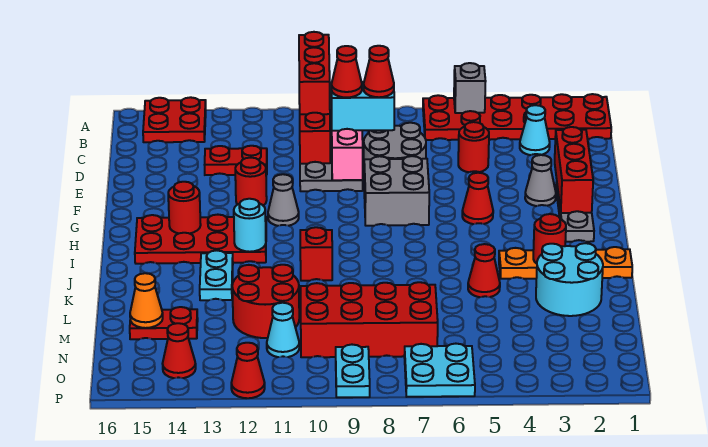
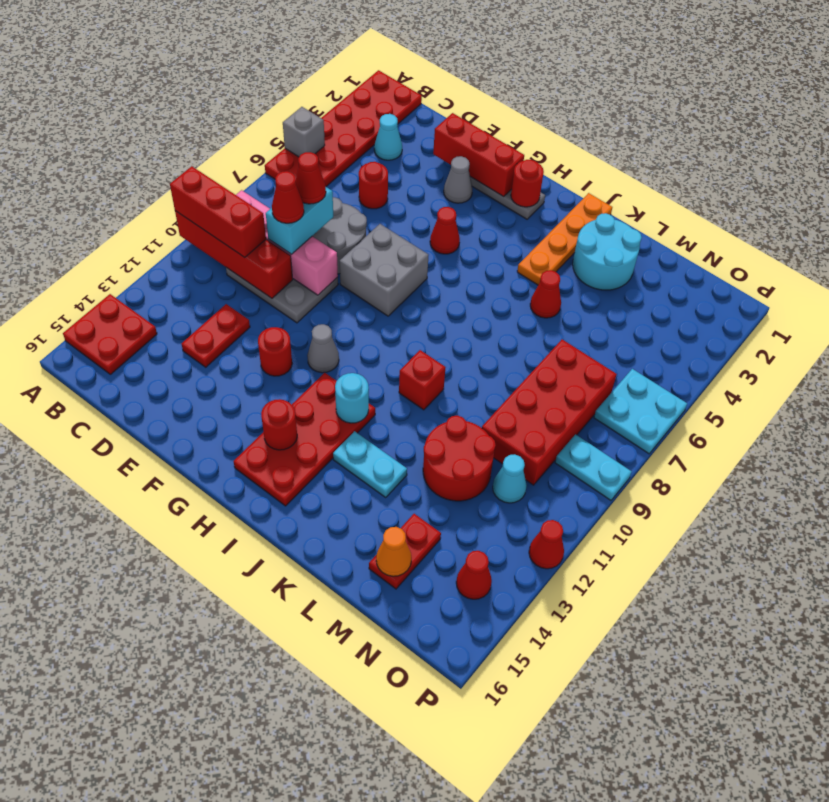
red 1x1 round brick [533,214,566,264] -> red 1x1 round brick moved to [511,160,544,207]

